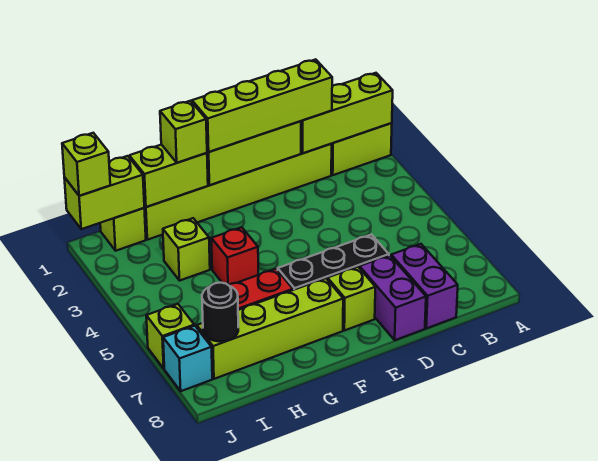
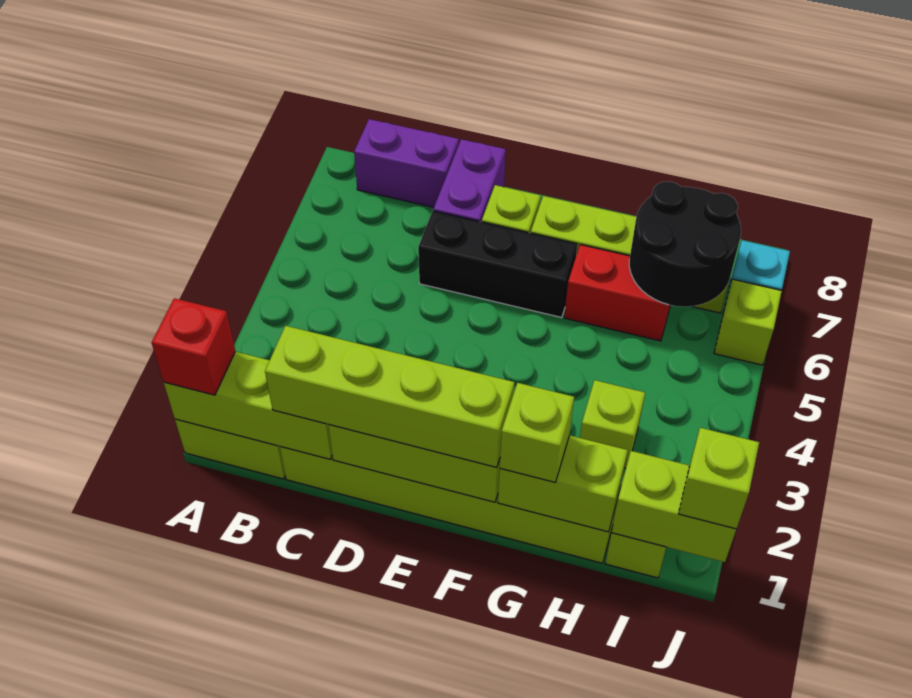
purple 1x2 brick [391,244,458,328] -> purple 1x2 brick turned to [354,119,459,207]
red 1x1 brick [211,227,258,285] -> red 1x1 brick moved to [152,298,235,395]
black 1x1 round brick [202,283,238,341] -> black 2x2 round brick [629,181,741,307]

